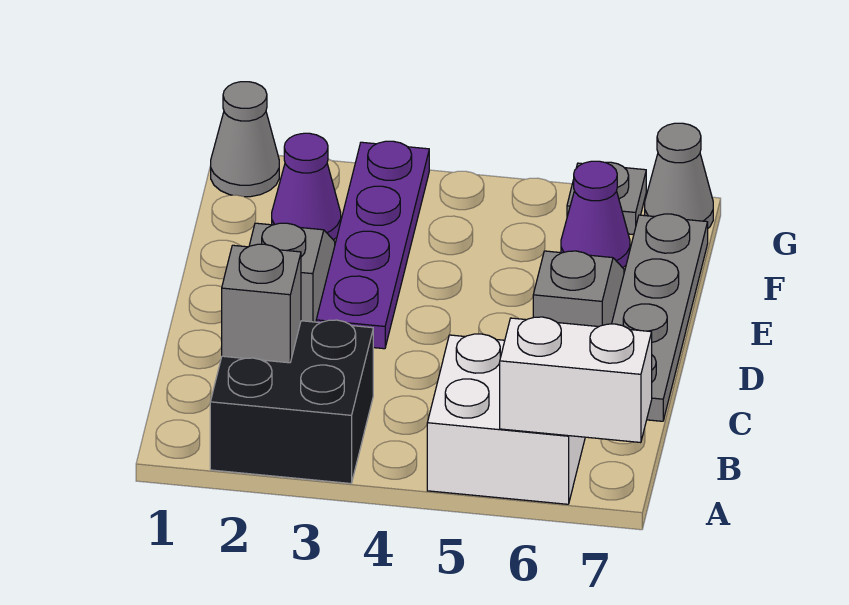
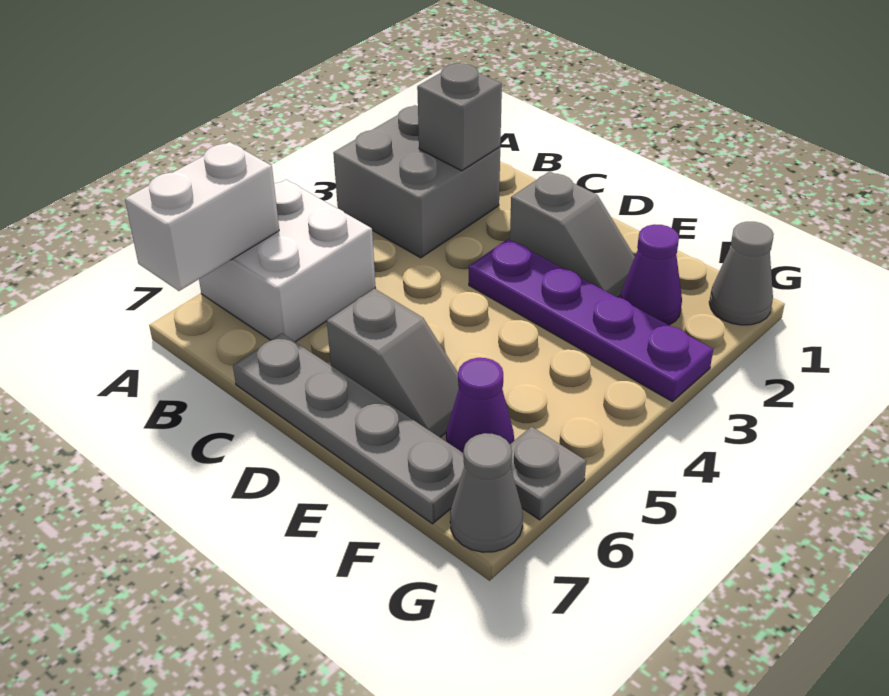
black 2x2 brick [210,320,373,483] -> grey 2x2 brick [333,105,500,258]

